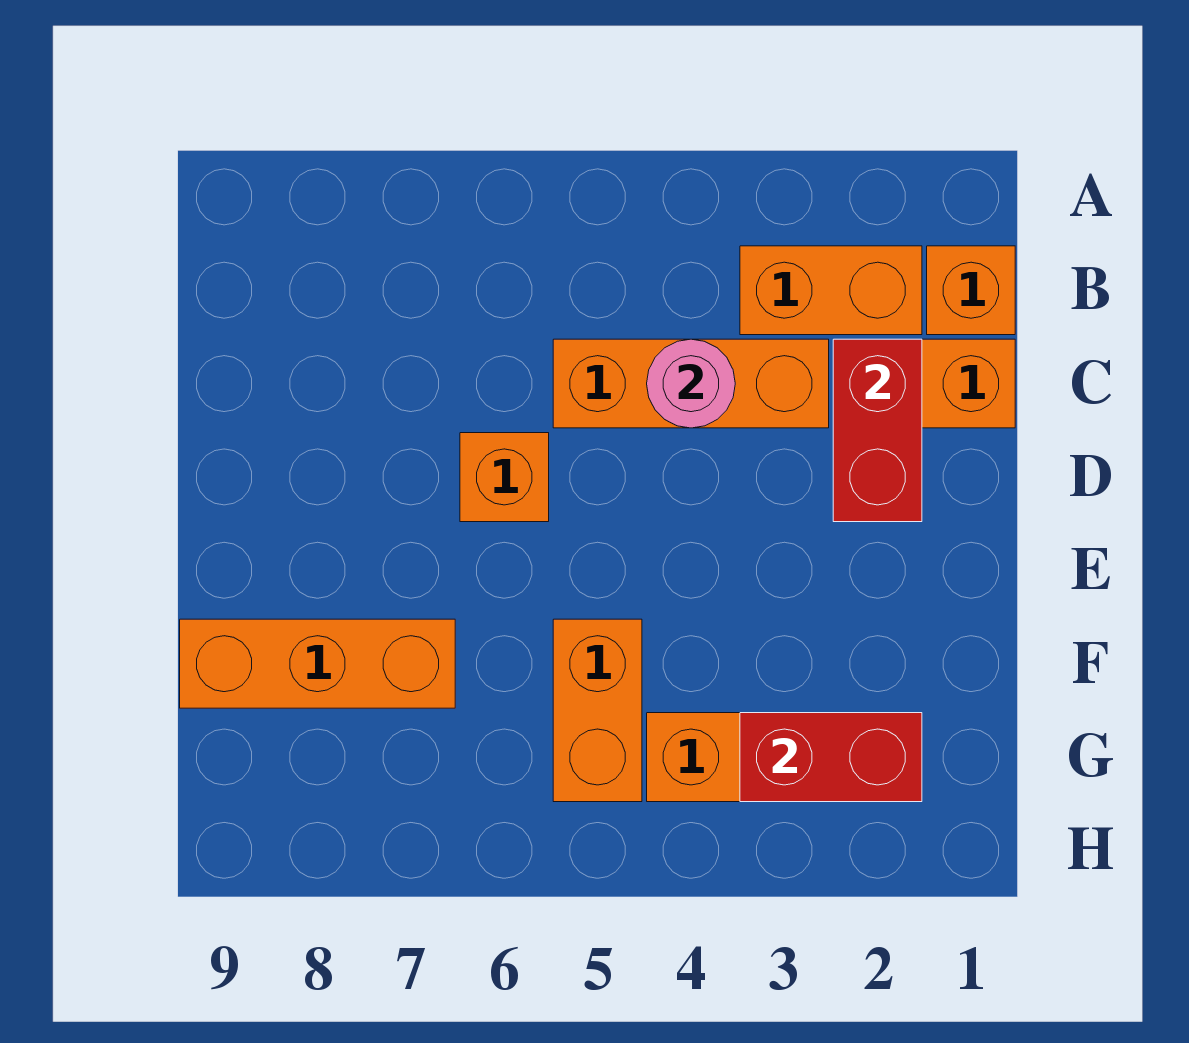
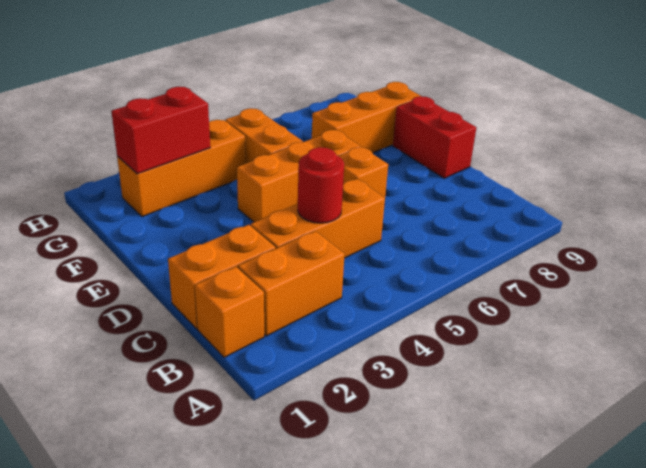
red 1x2 brick [833,339,922,522] -> red 1x2 brick moved to [393,96,476,178]
pink 1x1 round brick [647,339,735,428] -> red 1x1 round brick [298,147,344,223]
none -> orange 1x3 brick [237,130,361,222]

